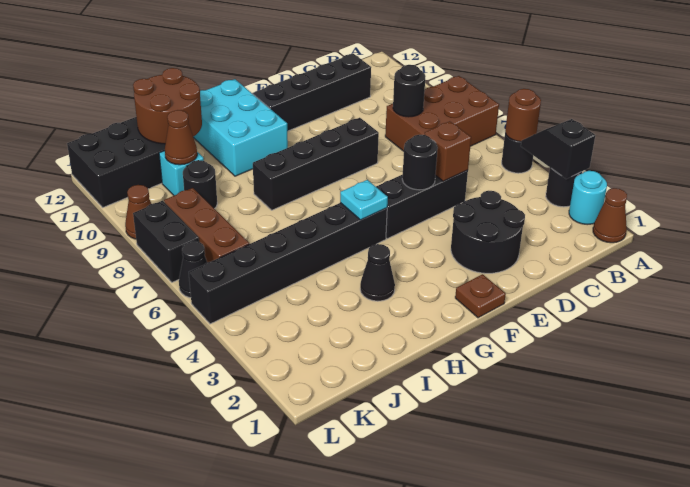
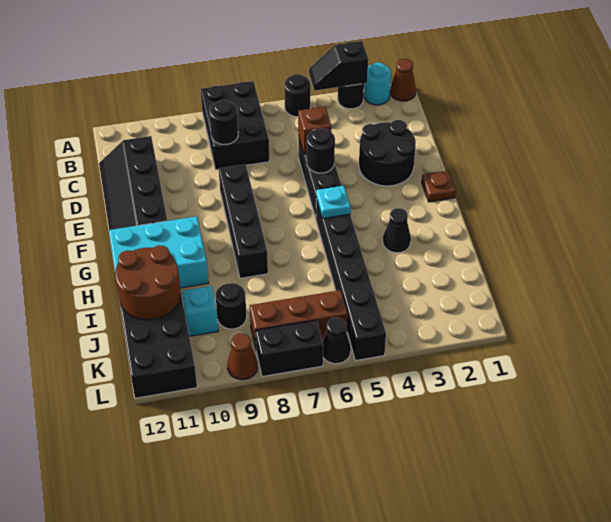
brown 1x1 round brick [505,89,541,142] -> none
brown 2x3 brick [385,76,499,151] -> black 2x3 brick [200,81,269,170]
brown 1x1 cone [165,110,197,165] -> none

